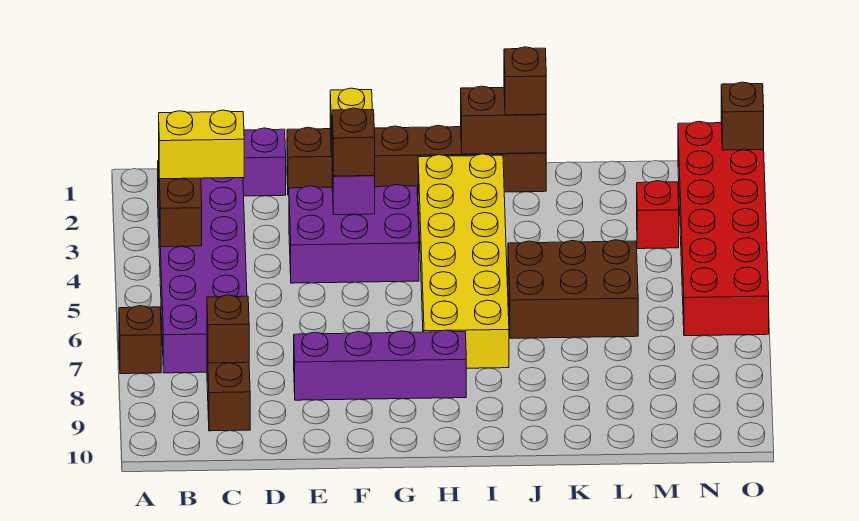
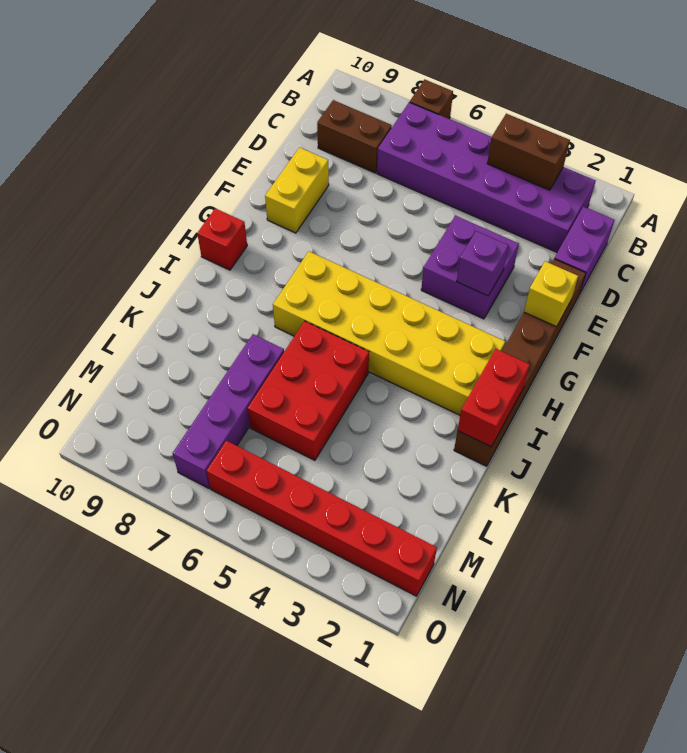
yellow 1x2 brick [159,110,244,179] -> yellow 1x2 brick moved to [265,147,329,233]
brown 1x1 brick [207,295,249,363] -> none
purple 2x3 brick [289,185,419,283] -> purple 2x2 brick [421,216,519,319]
purple 1x4 brick [294,330,466,400] -> purple 1x4 brick moved to [173,334,284,488]
brown 1x1 brick [332,108,375,176] -> none
brown 1x2 brick [461,86,546,154] -> red 1x2 brick [458,349,530,447]
brown 1x1 brick [504,47,546,115] -> none
brown 2x3 brick [508,240,638,338] -> red 2x3 brick [248,321,369,460]
red 1x1 brick [637,181,679,249] -> red 1x1 brick moved to [197,208,247,270]
red 2x6 brick [678,121,769,336] -> red 1x6 brick [206,441,437,596]
brown 1x1 brick [721,82,764,150] -> none

